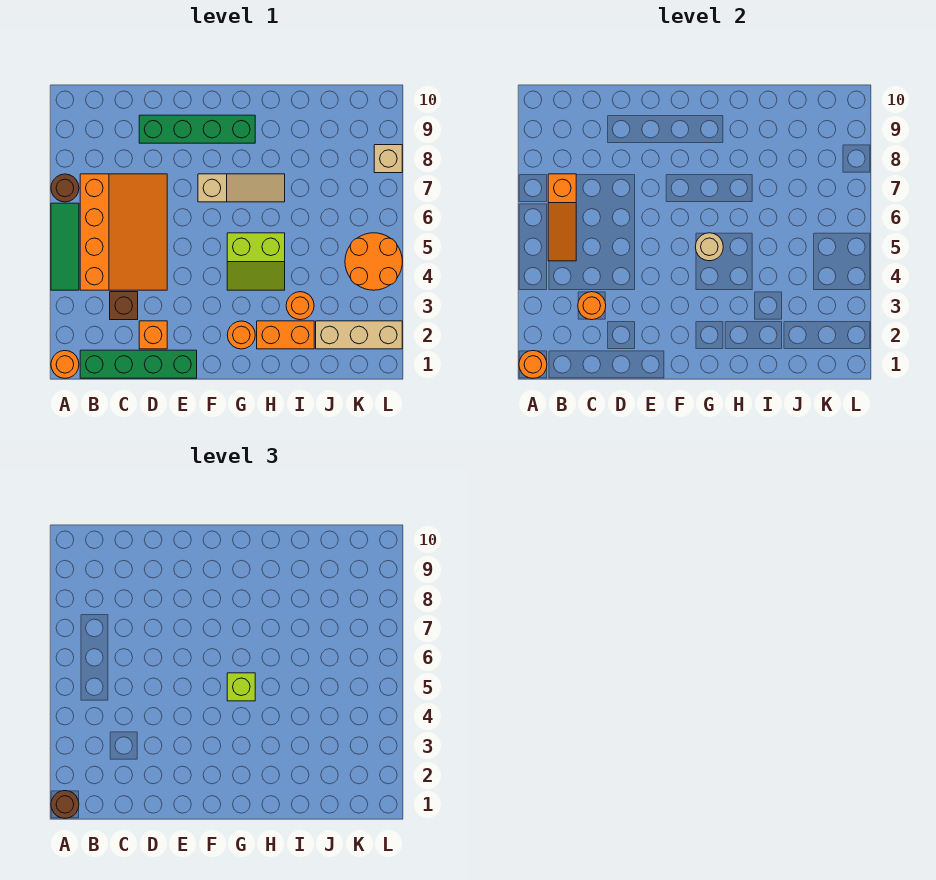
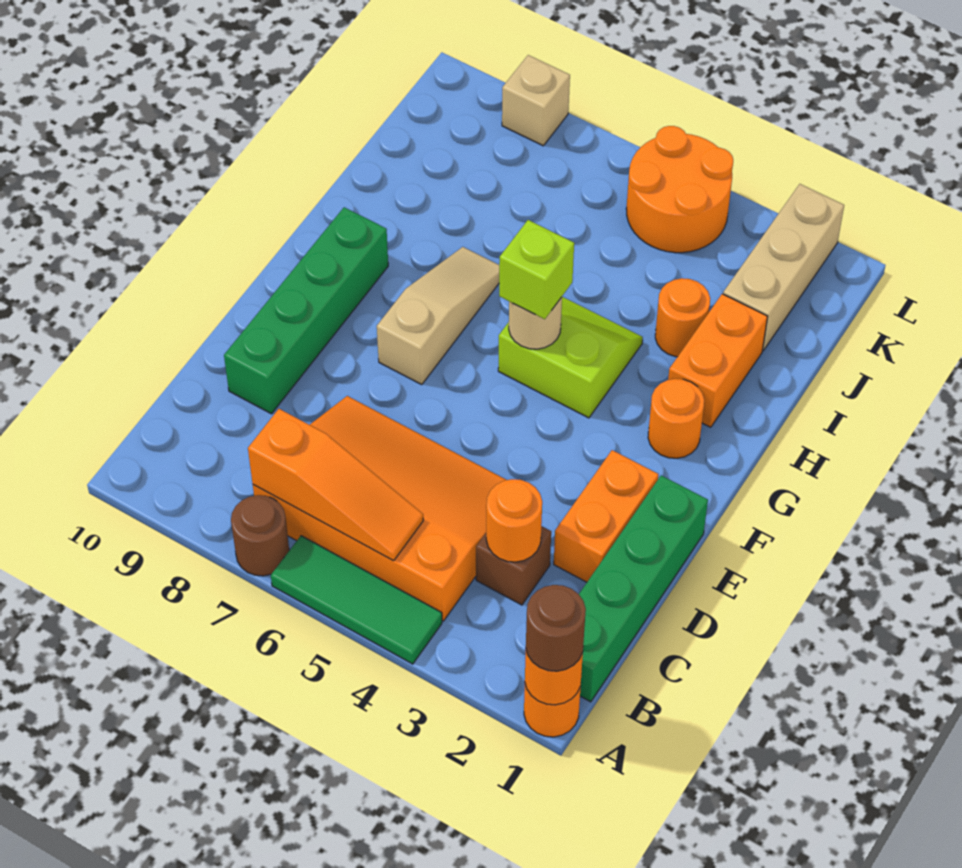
orange 1x1 brick [139,321,167,349] -> orange 1x2 brick [554,450,658,582]
lime 2x2 slope [227,233,285,290] -> lime 2x2 slope turned to [498,297,643,418]

